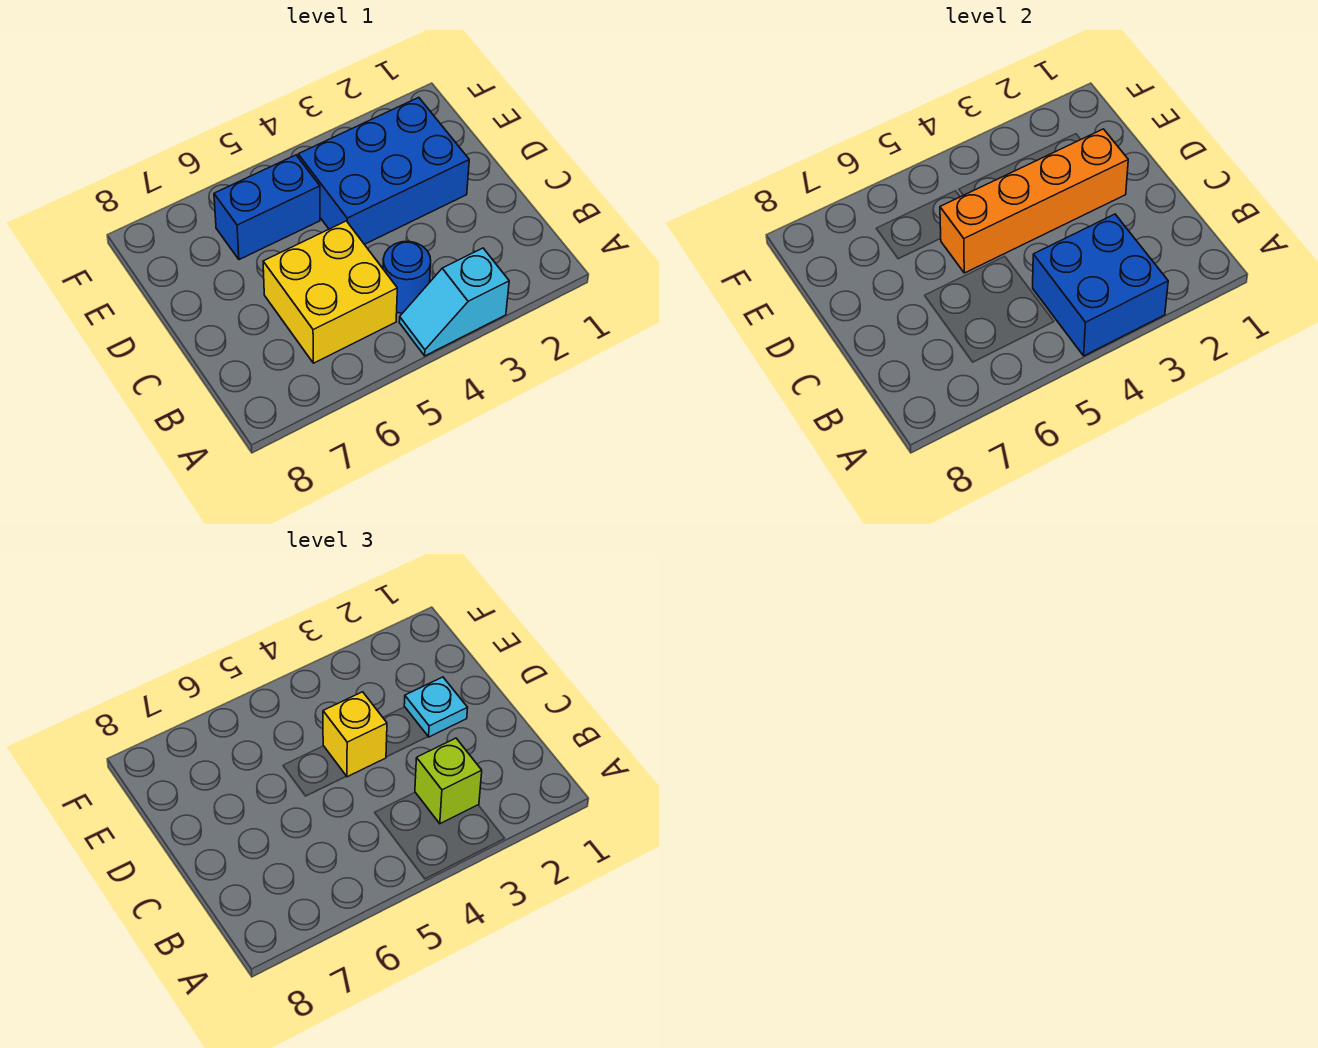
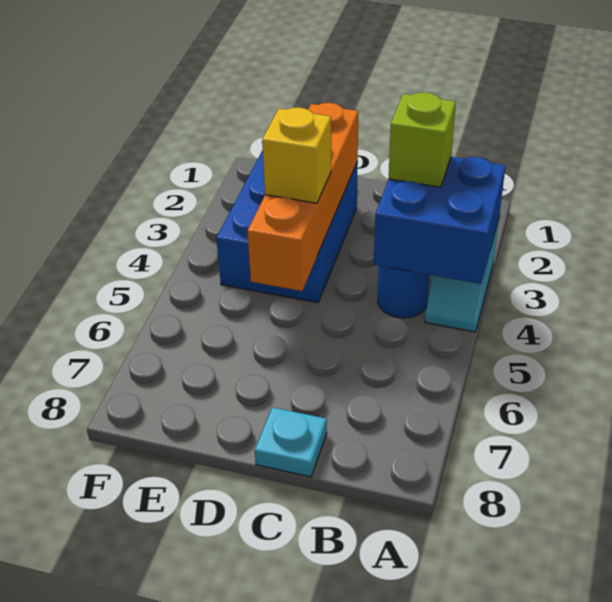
yellow 2x2 brick [263,221,397,363] -> none
cyan 1x1 plate [404,677,468,737] -> cyan 1x1 plate moved to [255,407,327,477]
blue 1x2 brick [214,155,320,260] -> none

